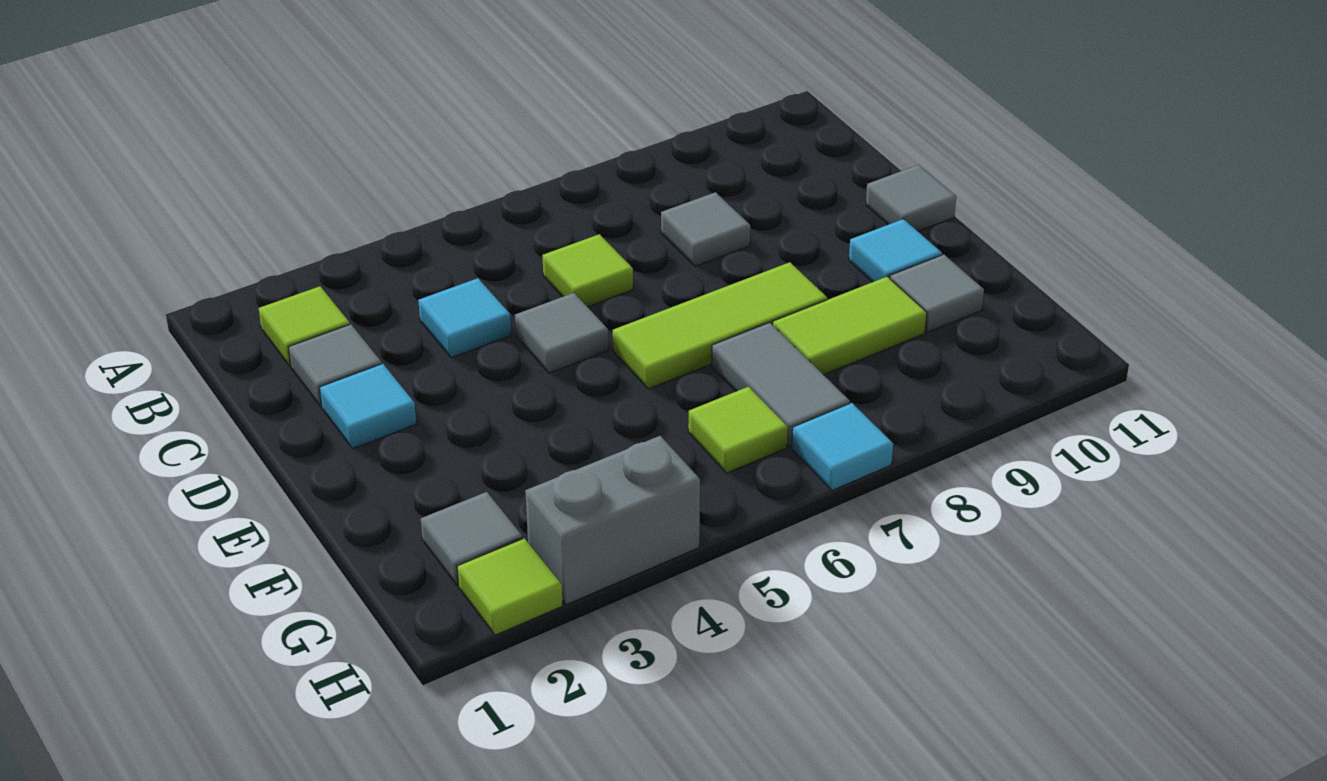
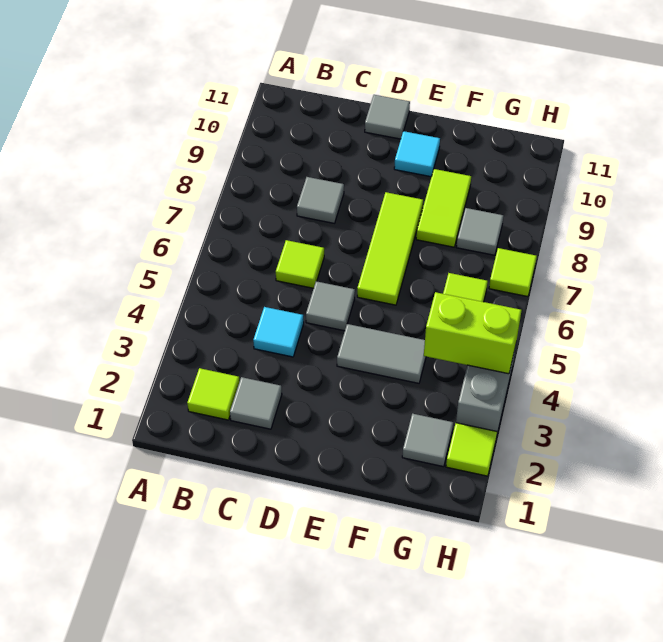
cyan 1x1 tile [320,364,416,449] -> none
grey 1x2 tile [712,323,850,447] -> grey 1x2 tile moved to [337,324,426,383]
grey 1x1 tile [890,255,984,332] -> grey 1x1 tile moved to [457,208,503,255]
none -> lime 1x2 brick [424,292,522,374]
cyan 1x1 tile [792,403,893,490] -> lime 1x1 tile [489,248,537,297]

